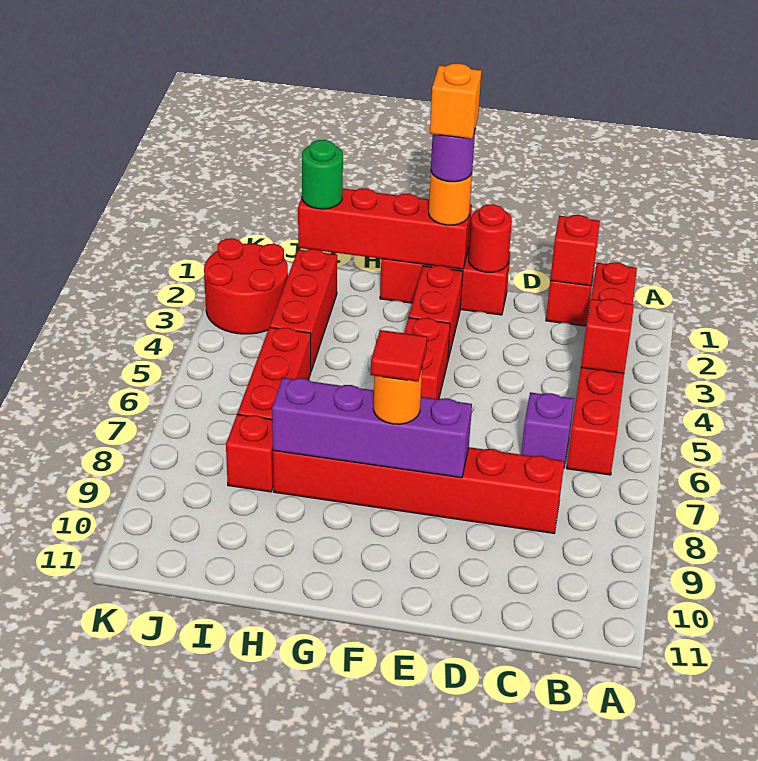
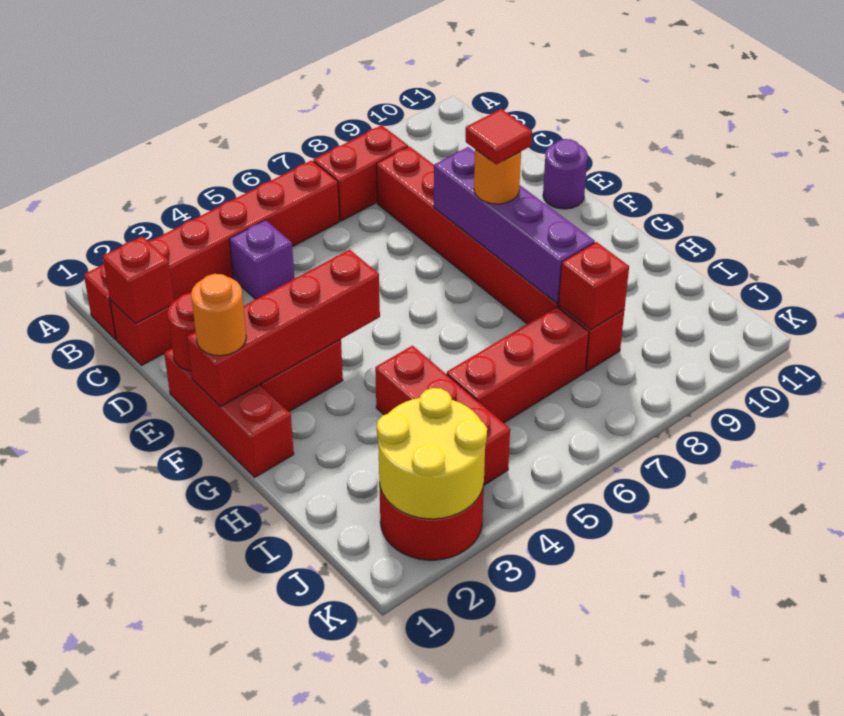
red 1x1 brick [581,299,634,373] -> red 1x1 brick moved to [559,242,629,330]
purple 1x1 brick [521,392,574,467] -> purple 1x1 brick moved to [229,220,294,299]
red 1x4 brick [298,188,472,269] -> red 1x4 brick turned to [187,250,380,407]
purple 1x1 round brick [431,131,475,182] -> purple 1x1 round brick moved to [543,139,588,209]
orange 1x1 brick [430,63,482,139] -> none
red 1x2 brick [404,318,450,399] -> red 1x2 brick moved to [314,125,408,221]
green 1x1 round brick [302,140,343,209] -> none
red 1x3 brick [270,249,337,371] -> red 1x3 brick turned to [375,346,510,485]
none -> yellow 2x2 round brick [377,388,487,519]

